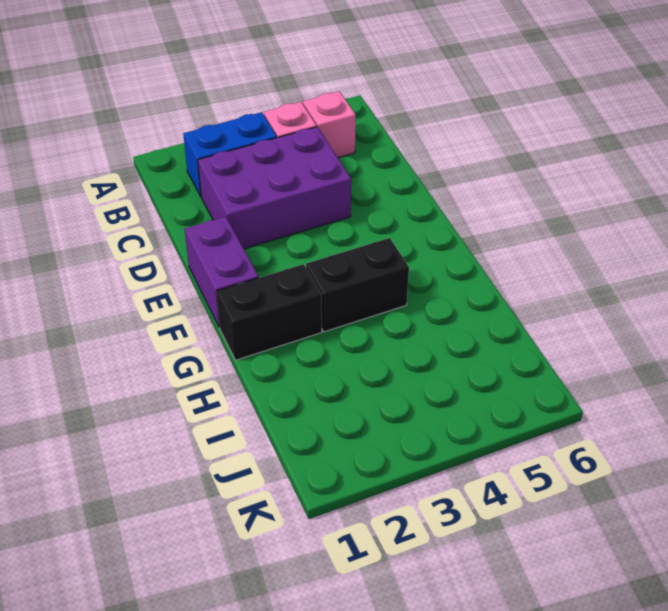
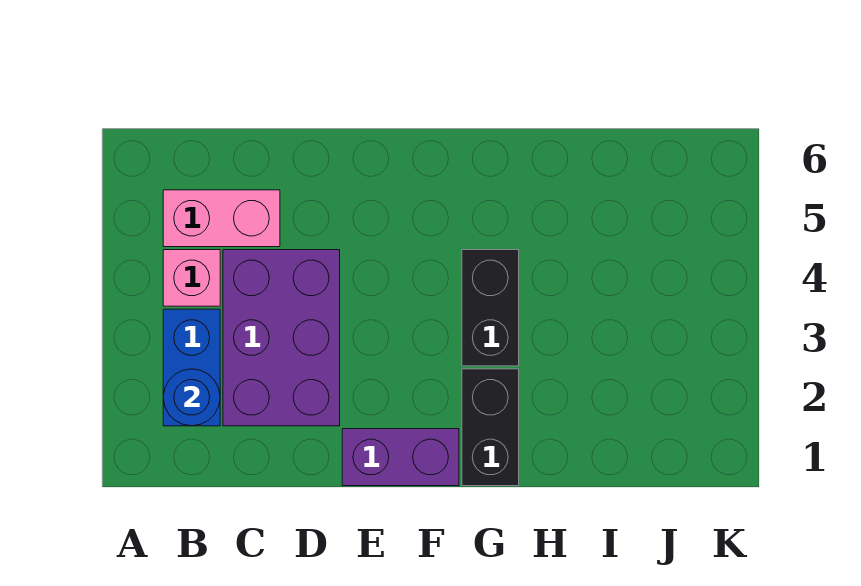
none -> blue 1x1 round brick [163,369,220,426]
pink 1x1 brick [303,91,356,158] -> pink 1x2 brick [163,190,280,247]

